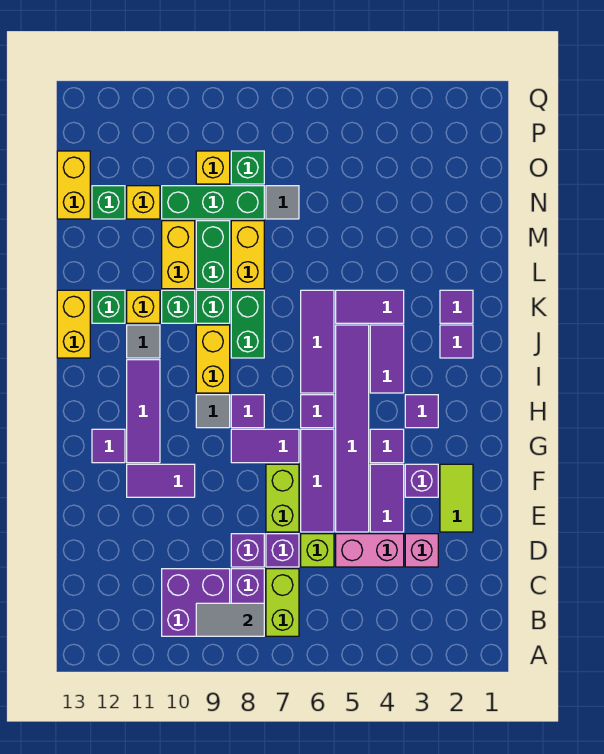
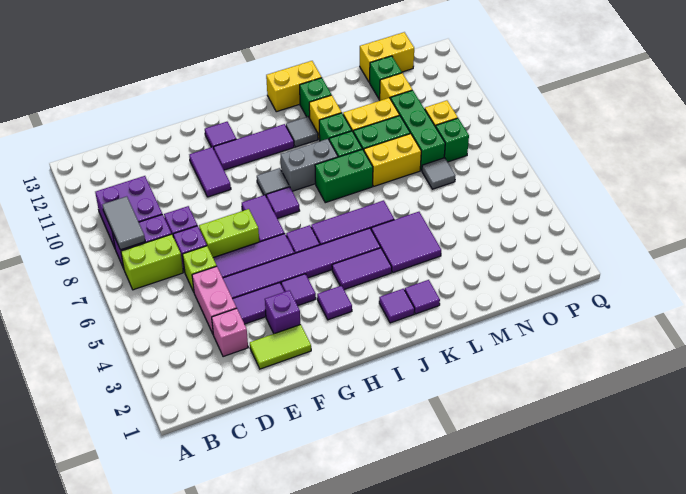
yellow 1x2 brick [196,325,230,393] -> grey 1x2 brick [281,139,338,191]
purple 1x2 tile [336,290,404,323] -> purple 2x2 tile [371,212,441,273]

